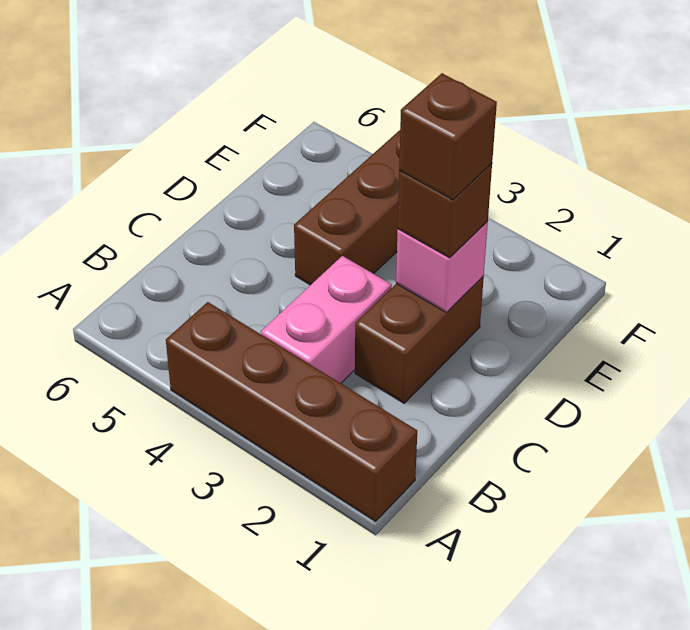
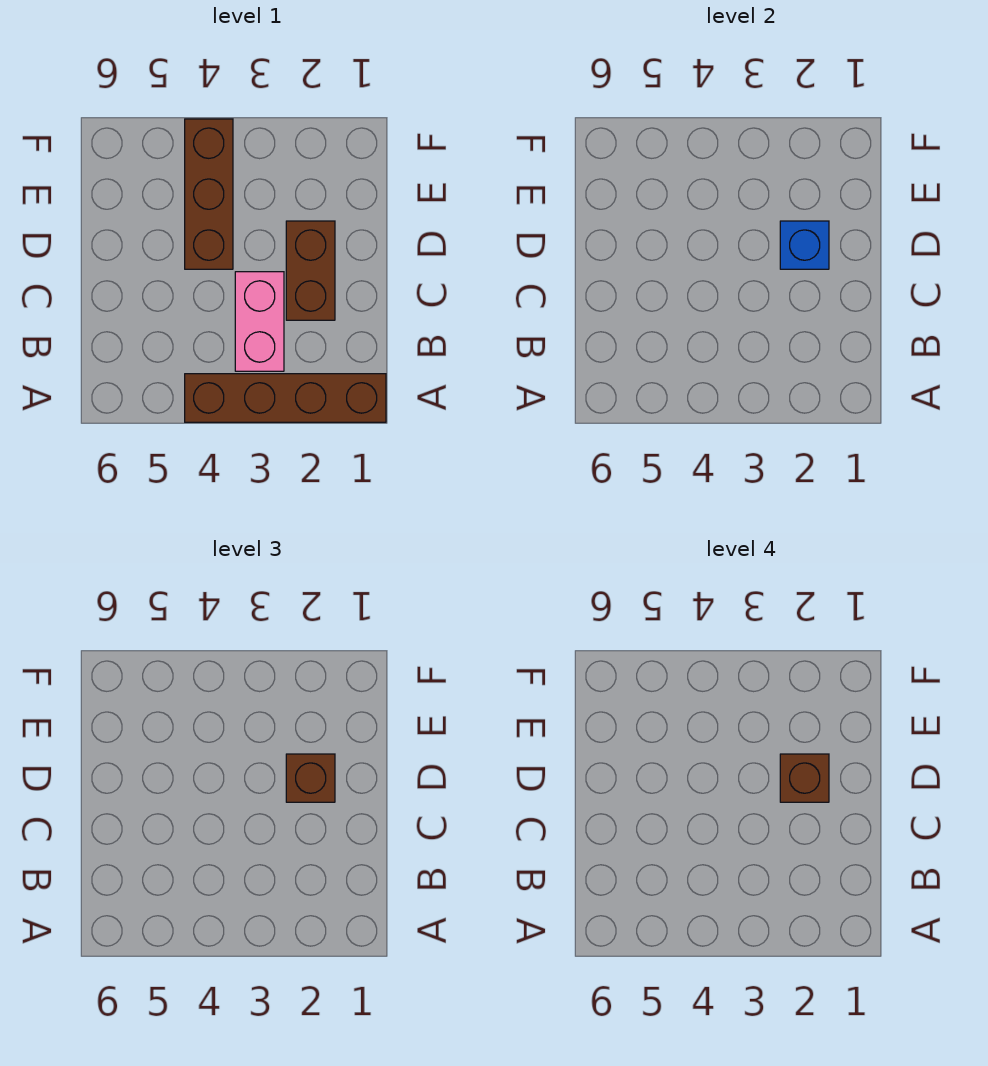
pink 1x1 brick [396,221,488,312] -> blue 1x1 brick [780,221,829,269]

